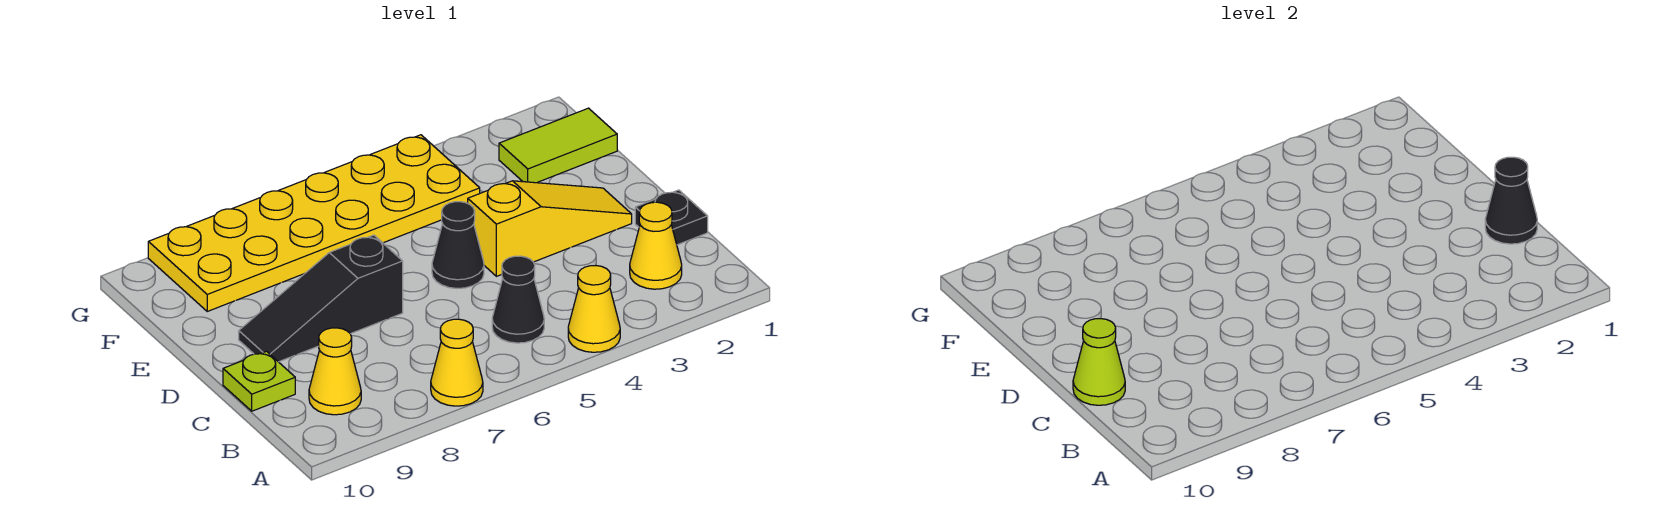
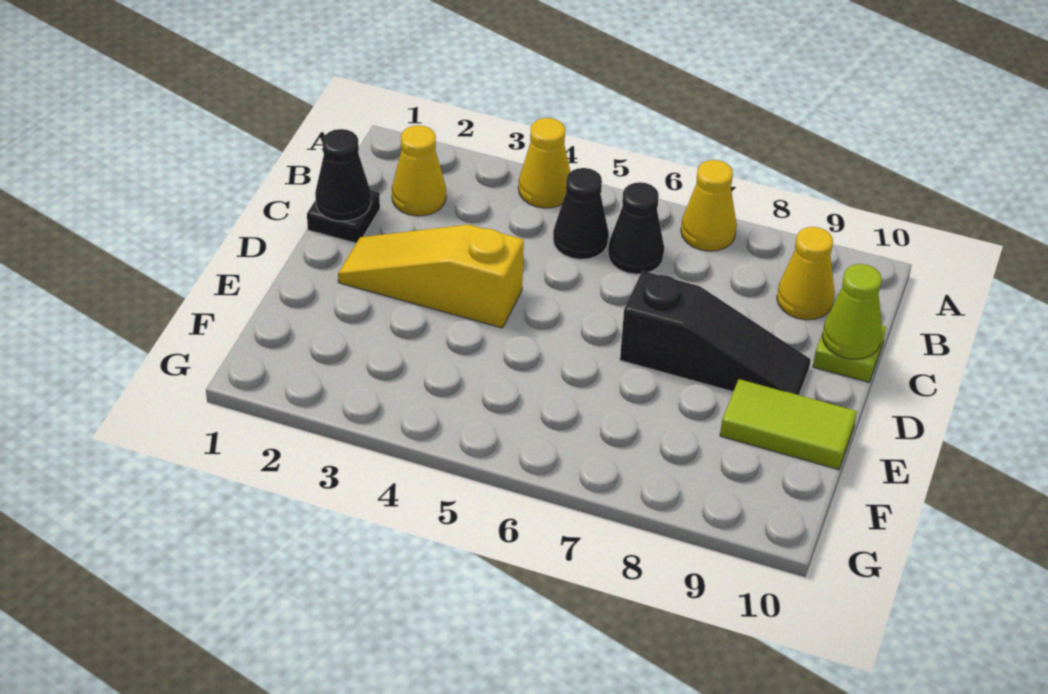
black 1x1 cone [432,202,484,288] -> black 1x1 cone moved to [608,182,664,274]
lime 1x2 tile [499,108,617,183] -> lime 1x2 tile moved to [720,379,857,469]
yellow 2x6 plate [148,135,480,311] -> none

